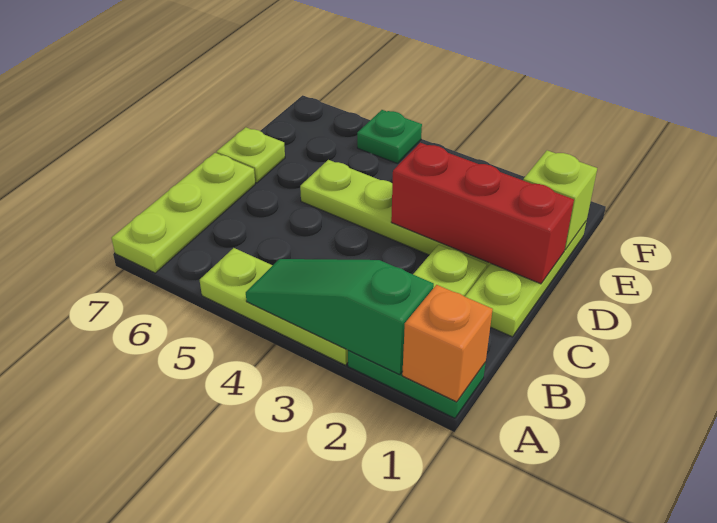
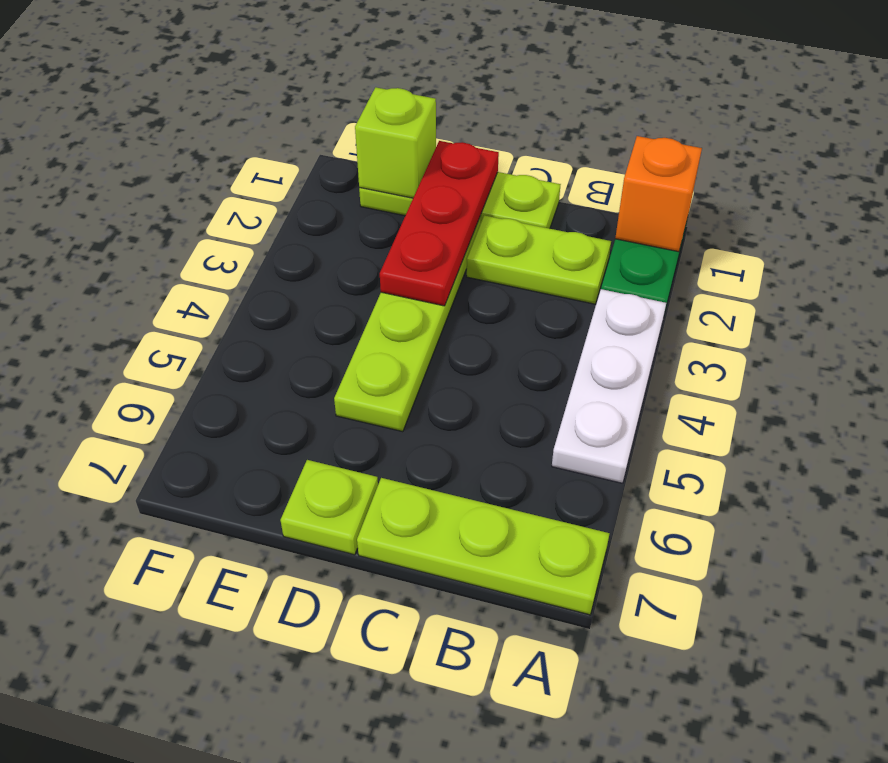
green 1x3 slope [246,259,434,375] -> none
lime 1x3 plate [200,248,348,365] -> white 1x3 plate [552,289,666,483]
red 1x3 brick [391,143,574,284] -> red 1x3 plate [380,141,499,306]
green 1x1 plate [357,110,422,163] -> none

